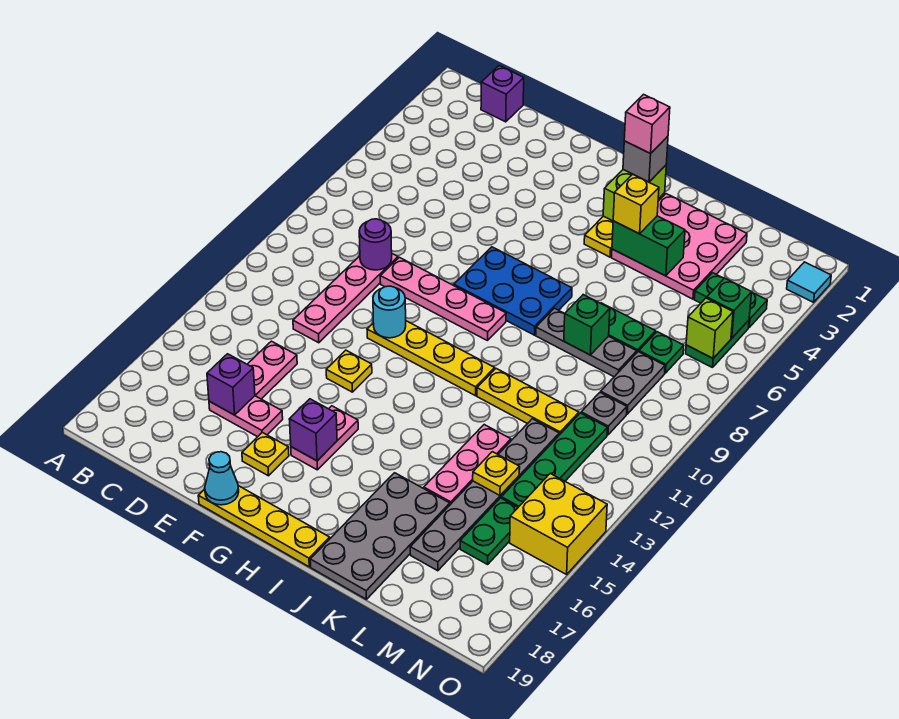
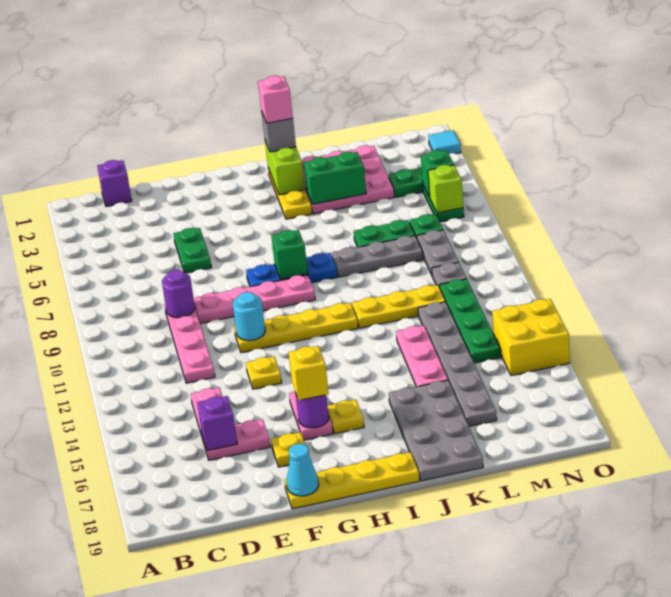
blue 2x3 plate [454,247,572,335] -> blue 1x3 plate [246,253,338,287]
purple 1x1 brick [289,399,337,461] -> purple 1x1 round brick [295,392,329,428]
yellow 1x1 brick [613,174,659,234] -> yellow 1x1 brick moved to [288,346,329,400]
green 1x1 brick [564,295,610,355] -> green 1x1 brick moved to [271,230,308,279]
yellow 1x1 plate [473,452,520,495] -> yellow 1x1 plate moved to [328,400,364,434]
green 1x2 plate [460,498,518,564] -> green 1x2 plate moved to [173,228,211,273]

